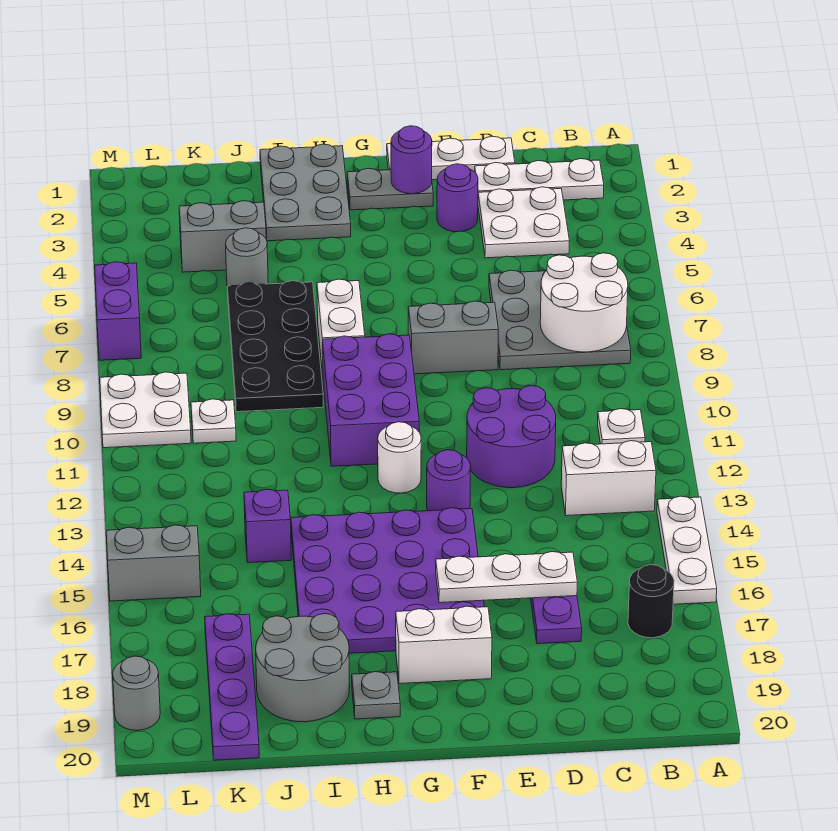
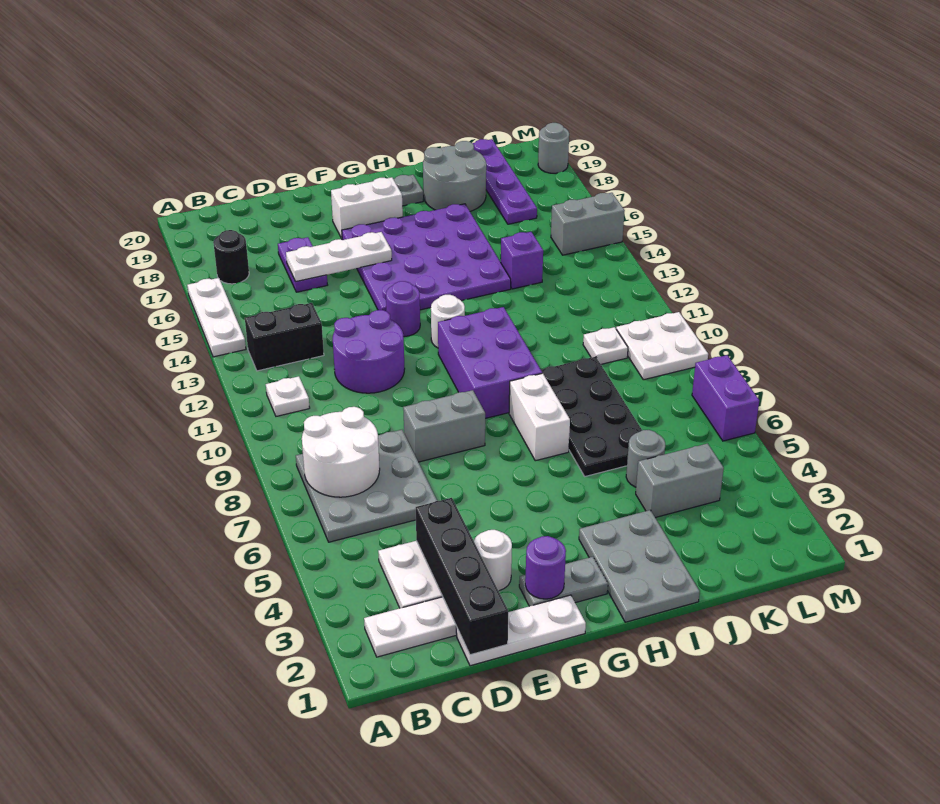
white 1x2 brick [561,441,656,516] -> black 1x2 brick [245,303,324,371]
none -> black 1x4 brick [416,498,508,655]
purple 1x1 round brick [437,164,478,232] -> white 1x1 round brick [474,530,512,591]

